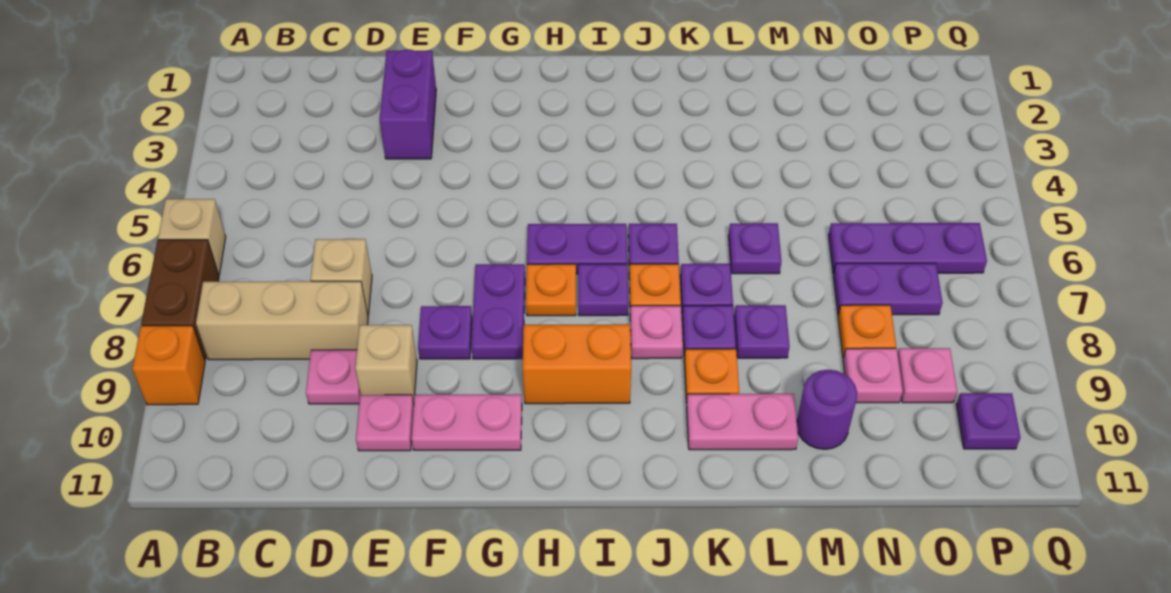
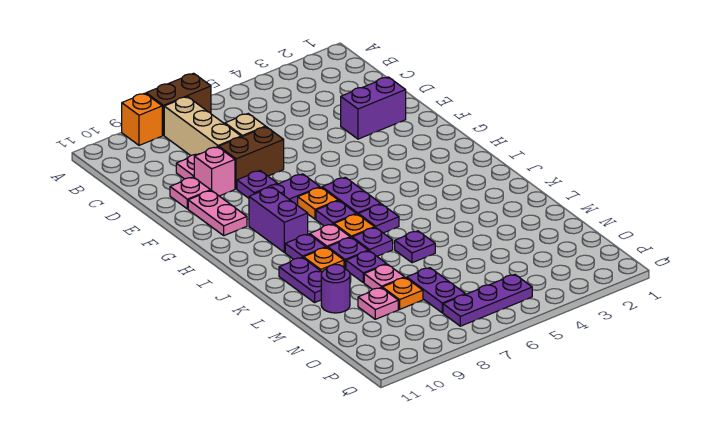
tan 1x1 brick [158,199,226,275] -> none
none -> brown 1x2 brick [219,127,284,189]
tan 1x1 brick [355,325,417,403] -> pink 1x1 brick [194,147,235,196]
orange 1x2 brick [523,324,631,404] -> purple 1x2 brick [249,187,308,252]
pink 1x2 plate [687,394,798,450] -> purple 1x2 plate [279,257,322,302]
purple 1x3 plate [829,223,987,274] -> purple 1x3 plate turned to [443,275,532,326]
pink 1x1 plate [898,348,957,403] -> pink 1x1 plate moved to [364,264,405,289]
purple 1x1 plate [956,393,1021,449] -> purple 1x1 plate moved to [285,234,326,259]

